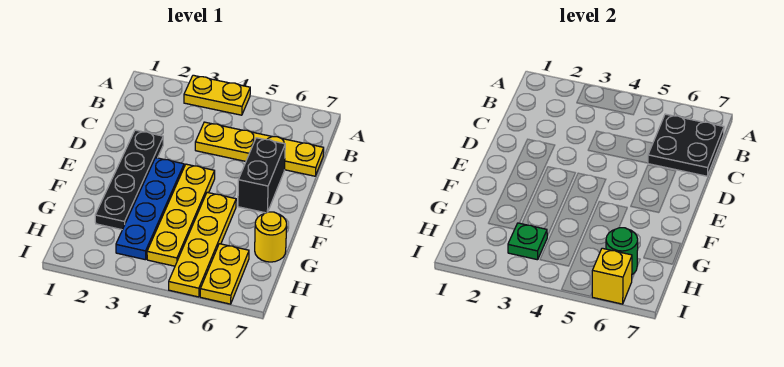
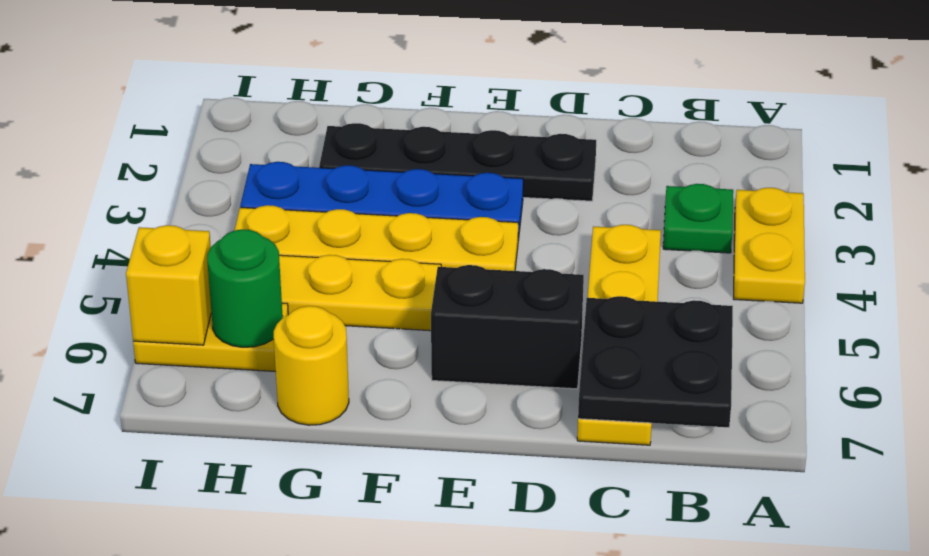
green 1x1 plate [508,223,547,260] -> green 1x1 plate moved to [663,184,733,253]

